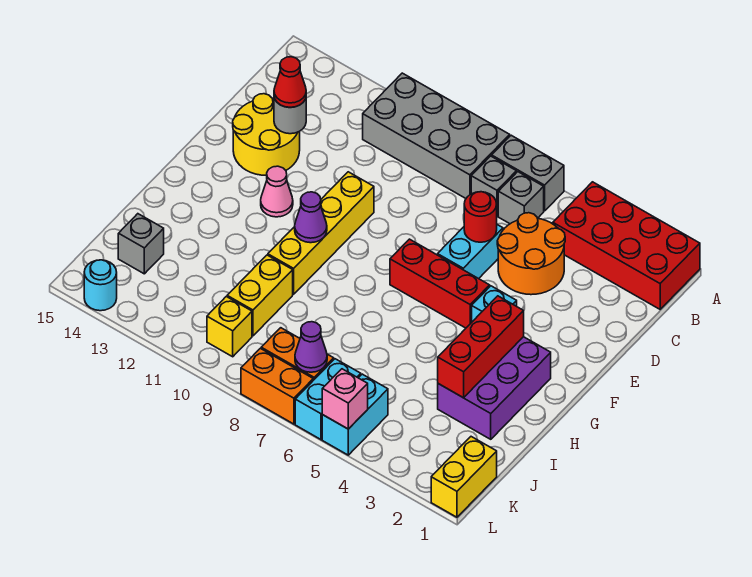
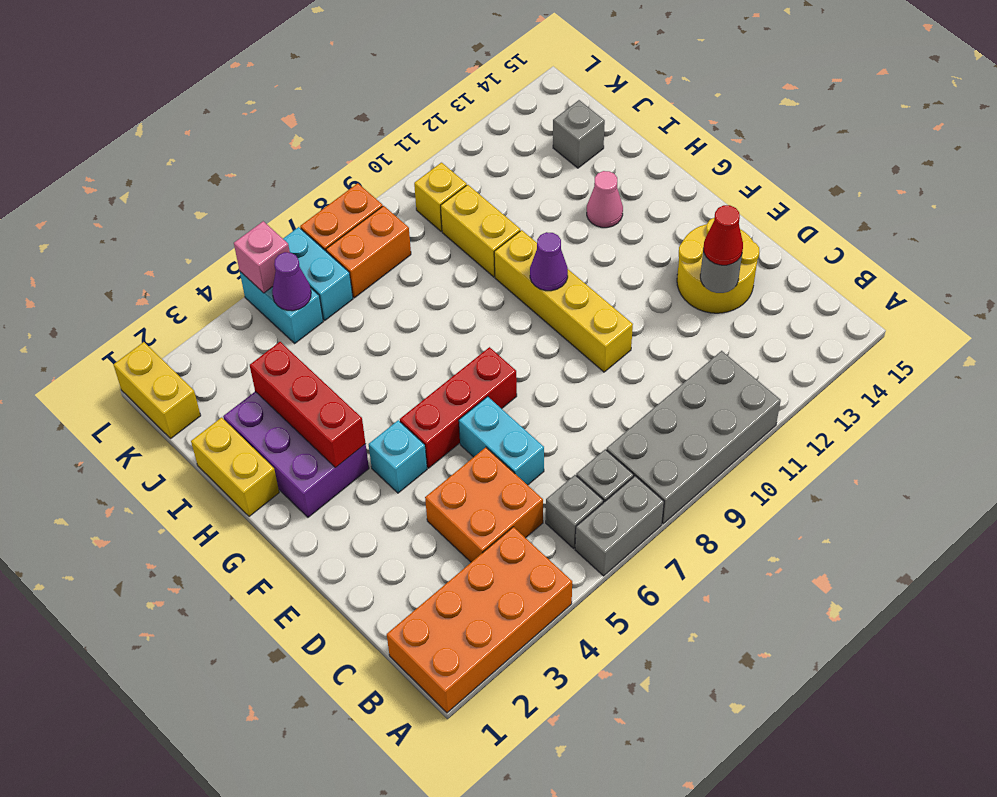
red 2x4 brick [553,182,700,309] -> orange 2x4 brick [387,527,572,713]
orange 2x2 round brick [497,213,565,295] -> orange 2x2 brick [425,447,543,562]
red 1x1 round brick [464,192,497,242] -> none
pink 1x1 cone [261,166,293,217] -> pink 1x1 cone moved to [587,171,623,228]
none -> yellow 1x2 brick [191,417,279,516]
purple 1x1 cone [295,322,327,372] -> purple 1x1 cone moved to [272,252,311,311]
cyan 1x1 round brick [84,260,117,311] -> none

